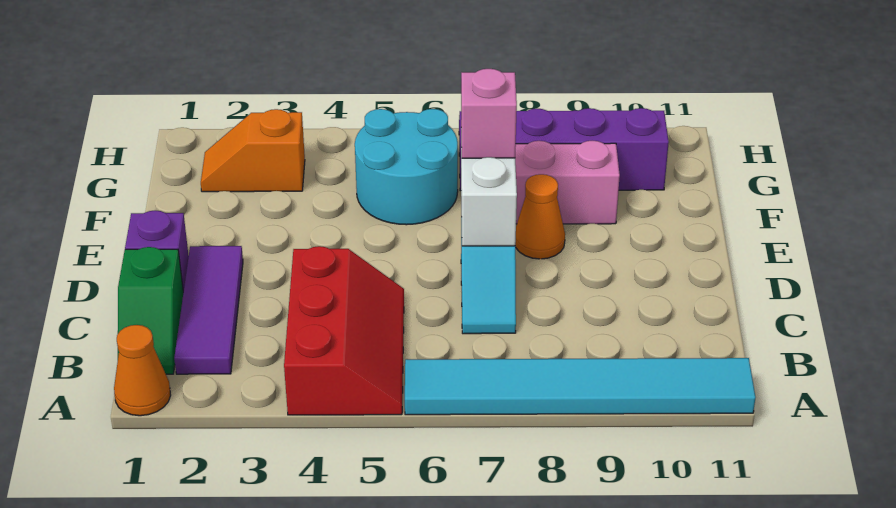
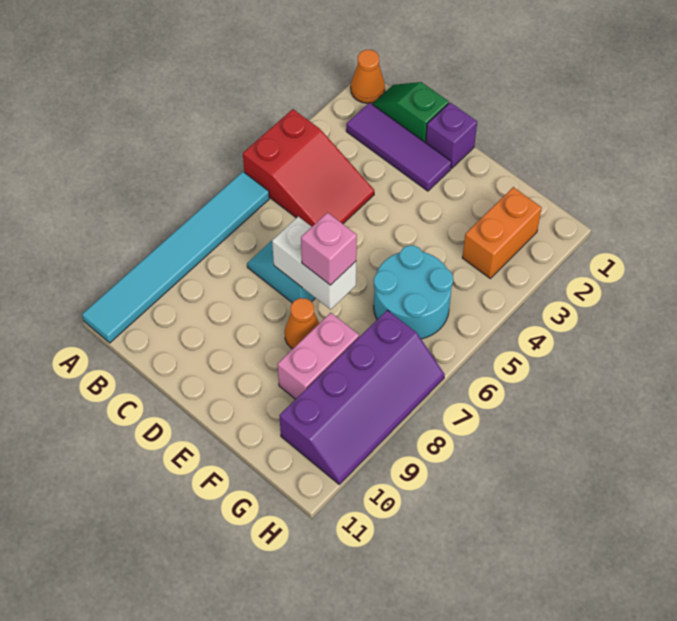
red 2x3 slope [284,246,404,415] -> red 2x3 slope turned to [243,109,374,227]
orange 1x2 slope [201,109,305,192] -> orange 1x2 brick [462,187,542,278]

